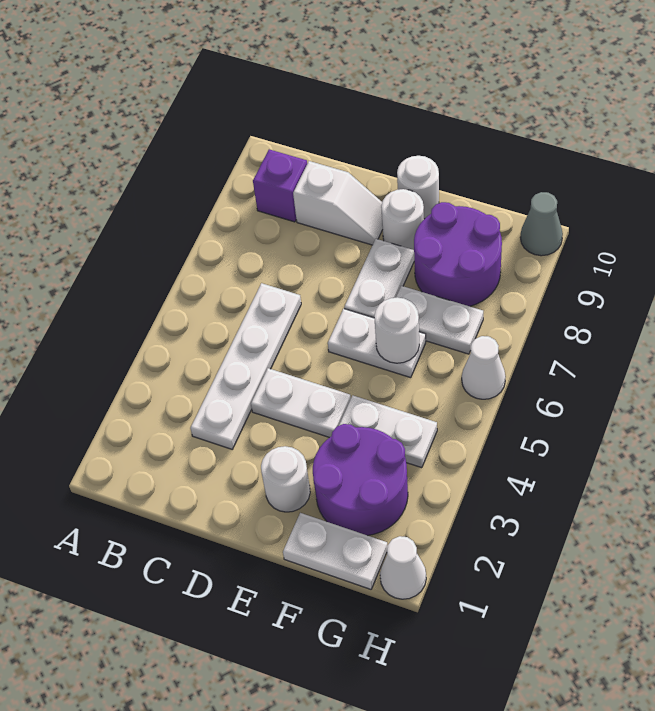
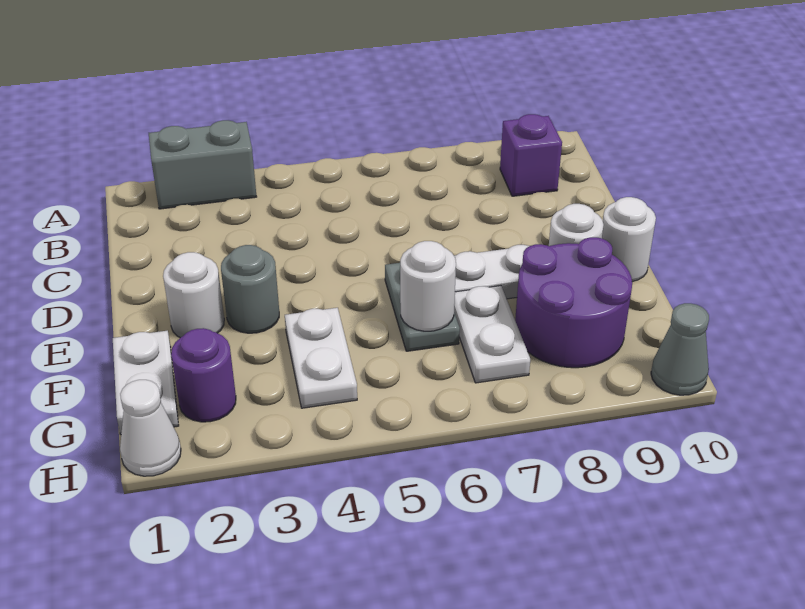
none -> grey 1x2 brick [149,120,257,209]
white 1x4 plate [190,283,301,449] -> none
white 1x2 slope [293,161,383,245] -> none
white 1x2 plate [251,368,351,438] -> none
none -> grey 1x1 round brick [221,245,279,333]
white 1x2 plate [328,309,426,378] -> grey 1x2 plate [385,263,460,351]
purple 2x2 round brick [313,424,408,536] -> purple 1x1 round brick [171,328,236,422]
white 1x1 cone [462,336,506,399] -> none

